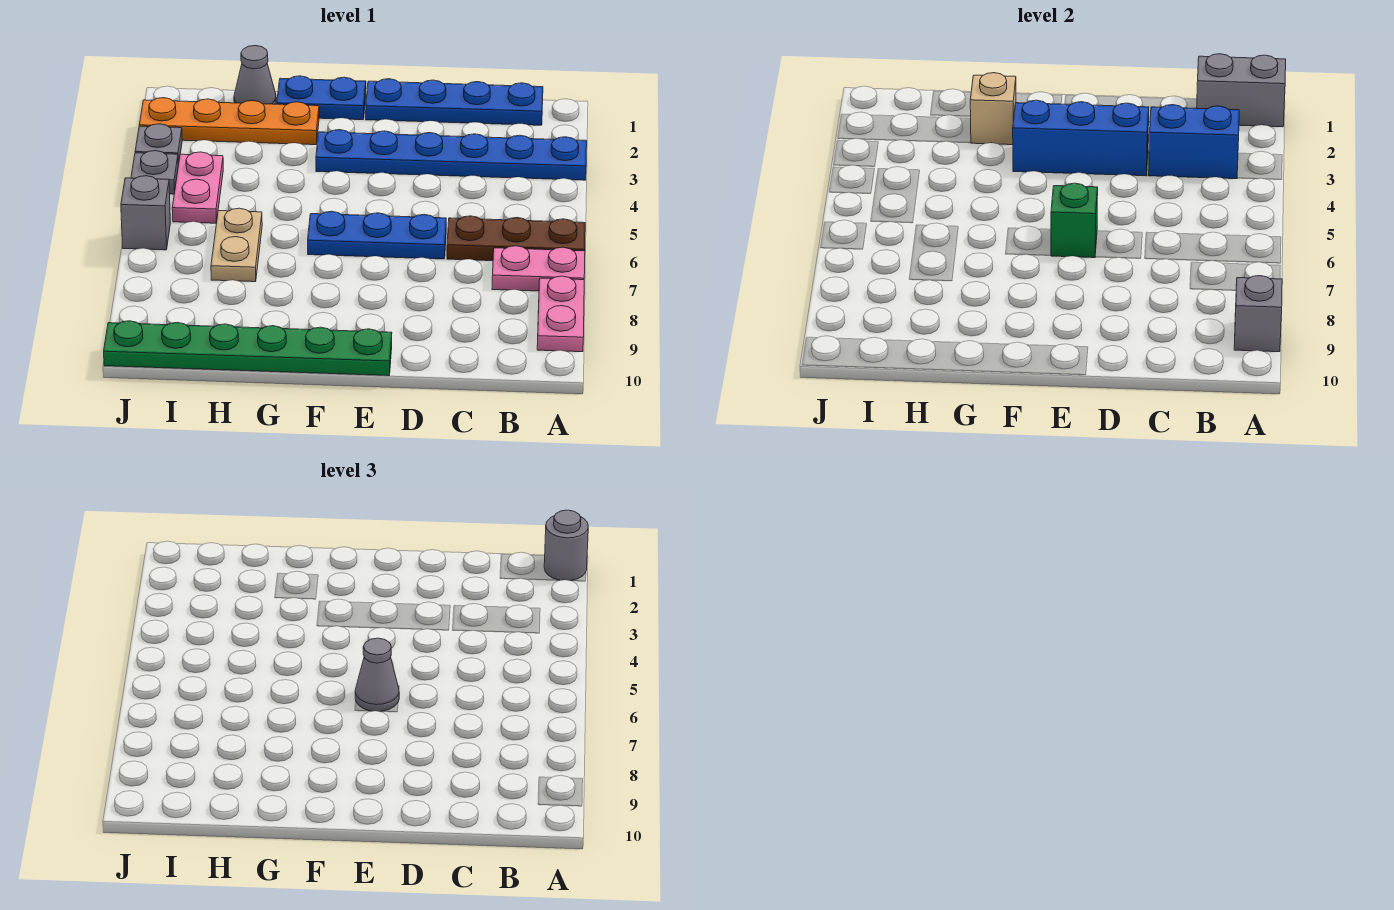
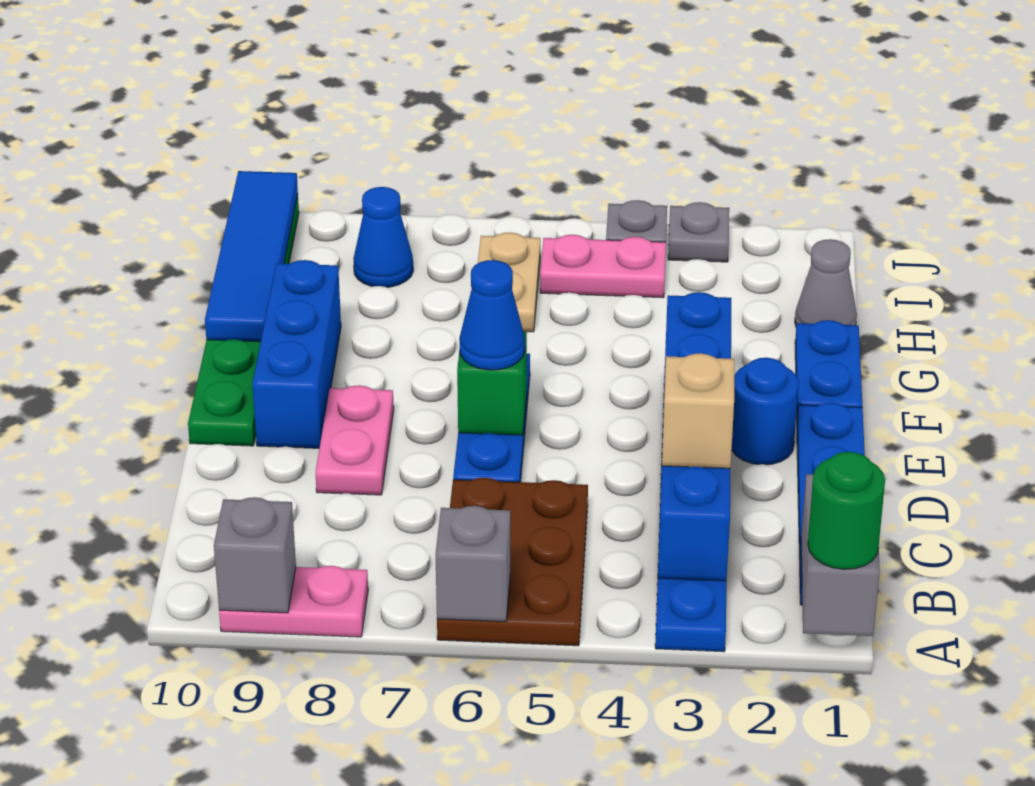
grey 1x1 round brick [544,510,588,581] -> green 1x1 round brick [808,452,885,569]
brown 1x3 plate [447,216,585,261] -> brown 2x3 plate [437,478,588,646]
pink 1x2 plate [492,246,585,291] -> pink 1x2 plate moved to [315,385,394,495]
none -> blue 1x1 round brick [732,358,798,465]
grey 1x1 cone [355,638,399,712] -> blue 1x1 cone [459,260,525,370]
none -> blue 1x3 brick [252,260,341,448]
orange 1x4 plate [139,98,319,145] -> none
tan 1x1 brick [970,73,1016,145] -> tan 1x1 brick moved to [662,353,734,468]
none -> blue 1x4 tile [205,171,298,342]
tan 1x2 plate [211,208,262,282] -> tan 1x2 plate turned to [478,232,540,332]
none -> blue 1x1 cone [353,187,413,287]
grey 1x1 brick [121,176,170,250] -> grey 1x1 brick moved to [435,506,510,622]

